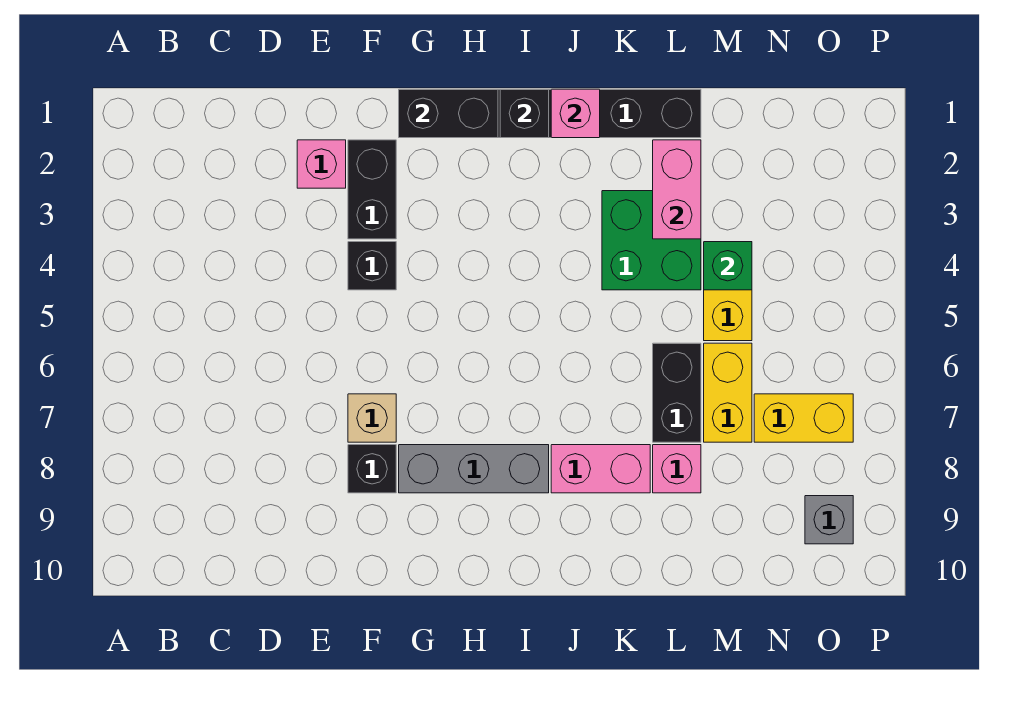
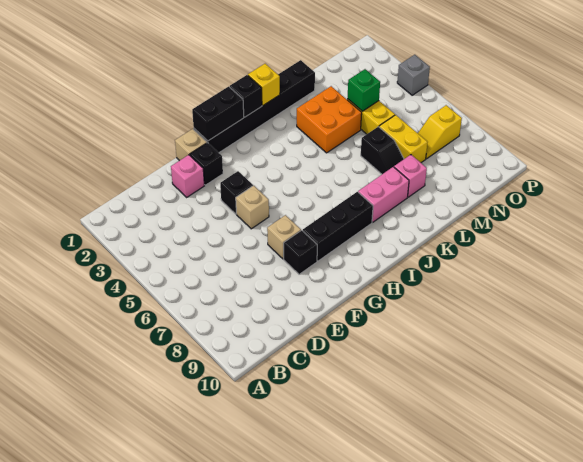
none -> tan 1x1 brick [175,129,207,161]
black 1x2 brick [348,140,396,239] -> black 1x1 brick [190,143,223,185]
none -> tan 1x1 brick [236,186,269,229]
grey 1x3 brick [399,445,549,493] -> black 1x3 brick [303,192,373,261]
pink 1x1 brick [551,89,600,138] -> yellow 1x1 brick [248,64,280,105]
green 2x2 brick [602,191,701,290] -> orange 2x2 brick [297,86,362,153]
pink 1x2 brick [653,140,701,239] -> none
black 1x2 brick [653,343,701,442] -> black 1x2 slope [361,127,404,174]
yellow 1x2 brick [754,394,853,442] -> yellow 1x2 slope [418,105,462,159]
grey 1x1 brick [805,496,853,544] -> grey 1x1 brick moved to [397,55,430,95]

